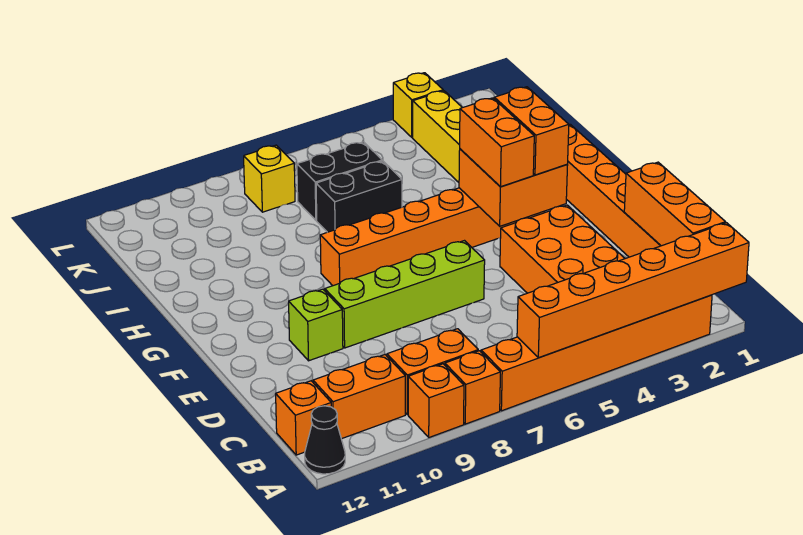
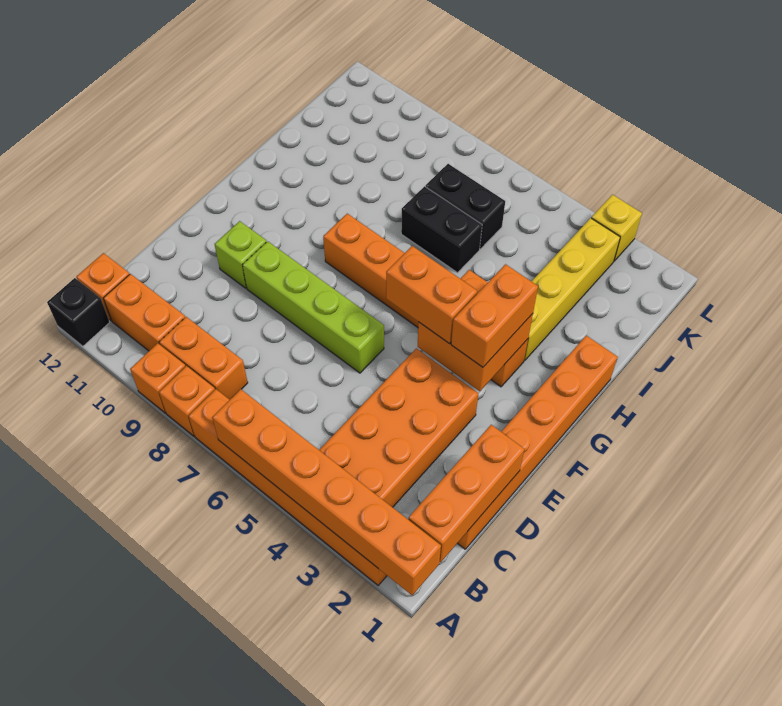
black 1x1 cone [305,406,345,474] -> black 1x1 brick [47,278,110,346]
orange 1x2 brick [460,98,534,187] -> orange 1x2 brick turned to [386,246,477,344]
yellow 1x1 brick [244,145,295,212] -> none

